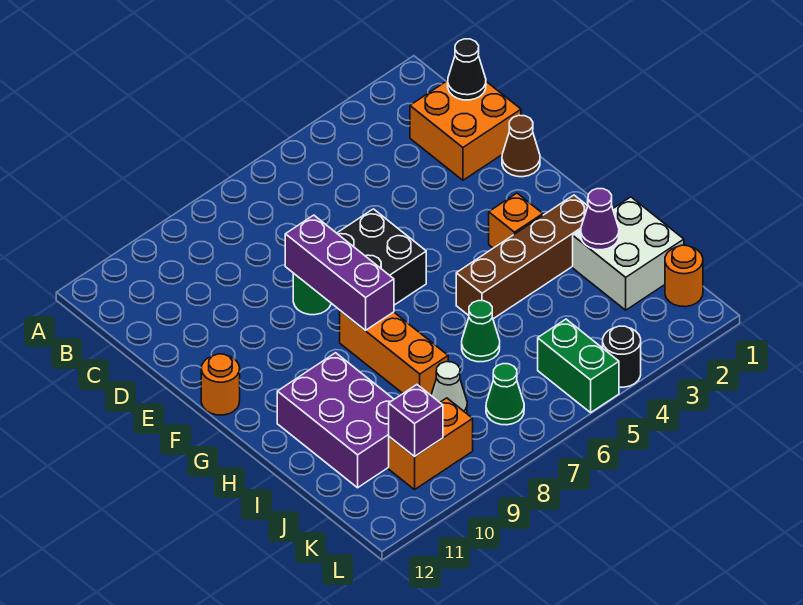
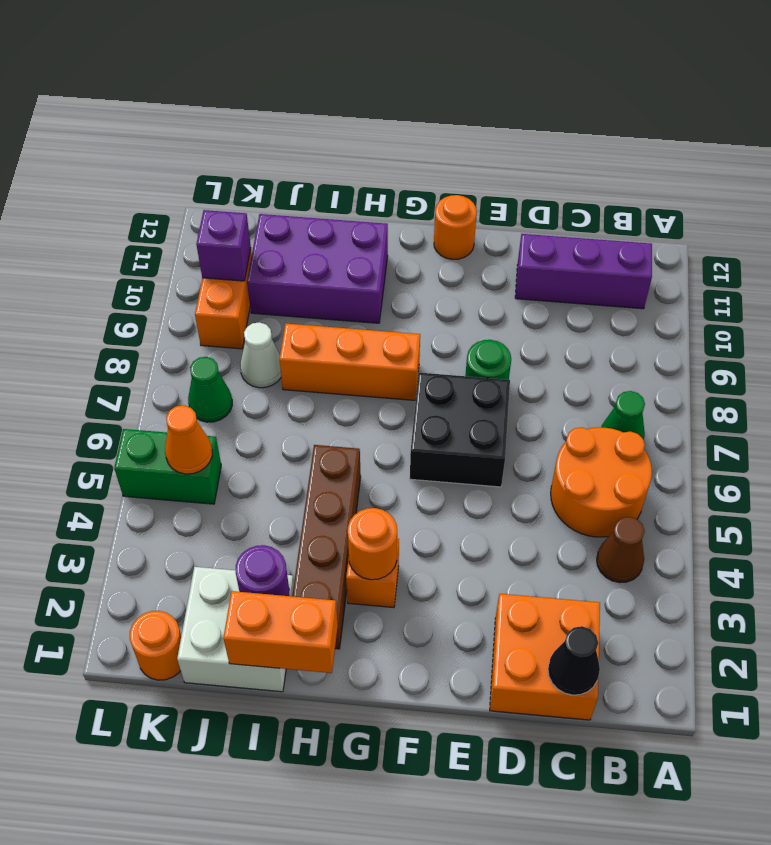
none -> orange 2x2 round brick [551,427,652,537]
brown 1x1 cone [502,115,540,177] -> brown 1x1 cone moved to [597,517,645,583]
purple 1x3 brick [285,215,394,330] -> purple 1x3 brick moved to [515,234,652,309]
none -> orange 1x1 round brick [348,508,397,580]
none -> orange 1x2 brick [223,591,338,673]
purple 1x1 cone [581,189,619,250] -> purple 1x1 round brick [236,545,289,596]
green 1x1 cone [462,301,500,362] -> green 1x1 cone moved to [601,391,645,440]
none -> orange 1x1 cone [165,405,212,474]
black 1x1 round brick [603,326,641,387] -> none

